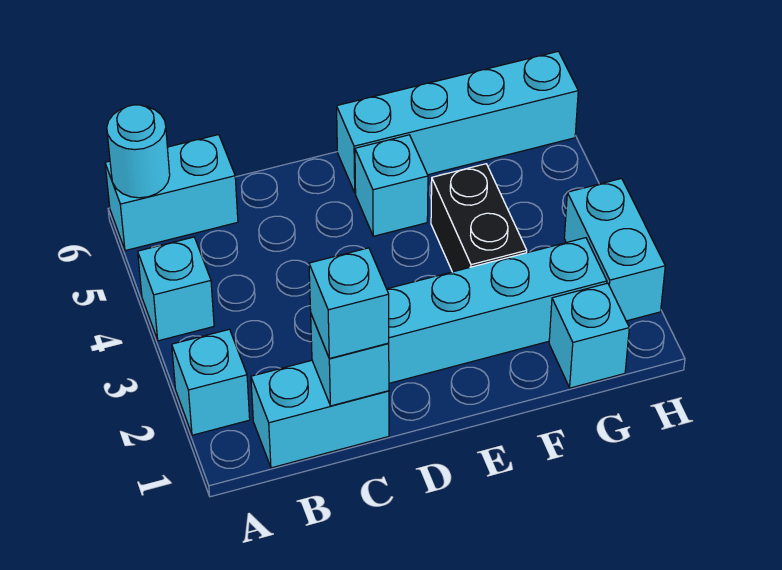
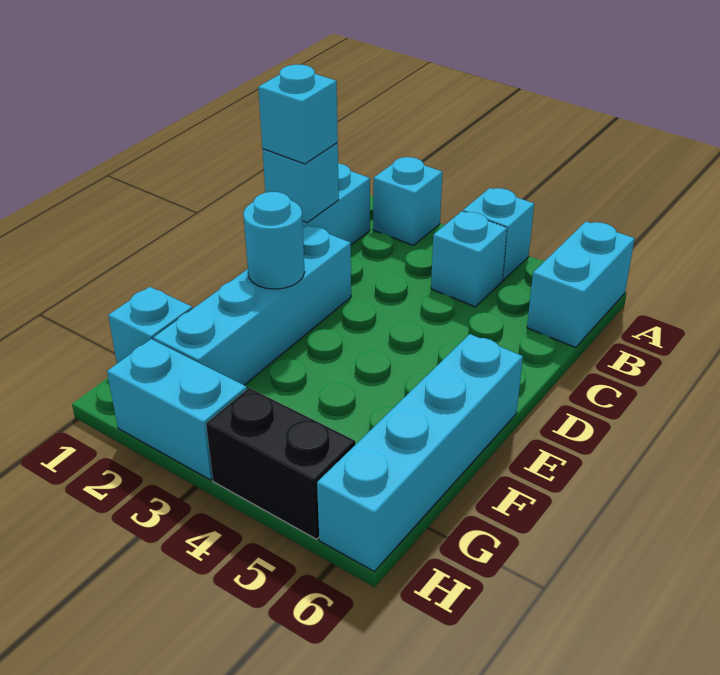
cyan 1x1 round brick [107,105,170,198] -> cyan 1x1 round brick moved to [243,192,305,289]
cyan 1x1 brick [355,135,428,236] -> cyan 1x1 brick moved to [431,211,507,307]
black 1x2 brick [431,164,527,272] -> black 1x2 brick moved to [206,388,356,539]

